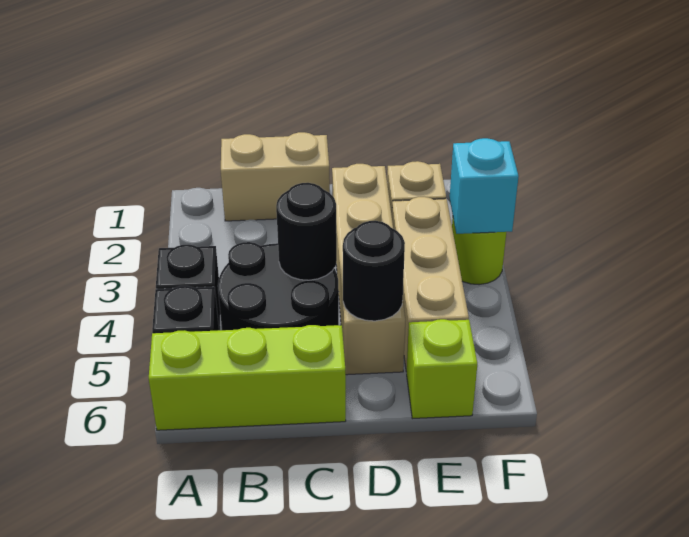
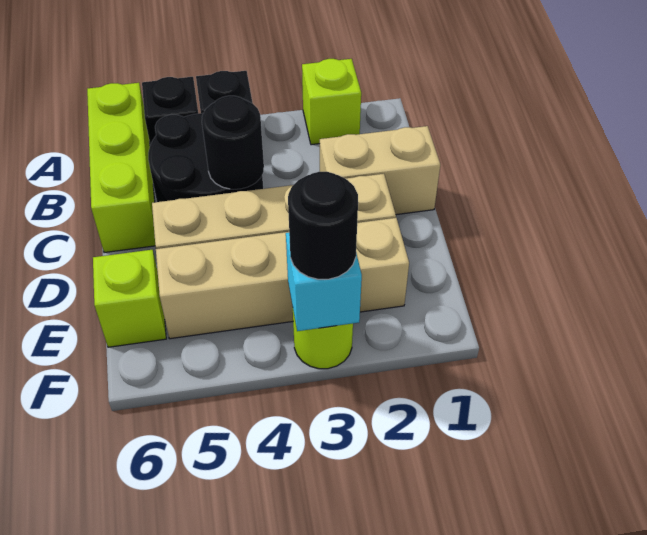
none -> lime 1x1 brick [302,59,361,145]
tan 1x2 brick [221,132,330,221] -> tan 1x2 brick turned to [320,126,440,215]
black 1x1 round brick [343,221,405,321] -> black 1x1 round brick moved to [288,172,358,279]

